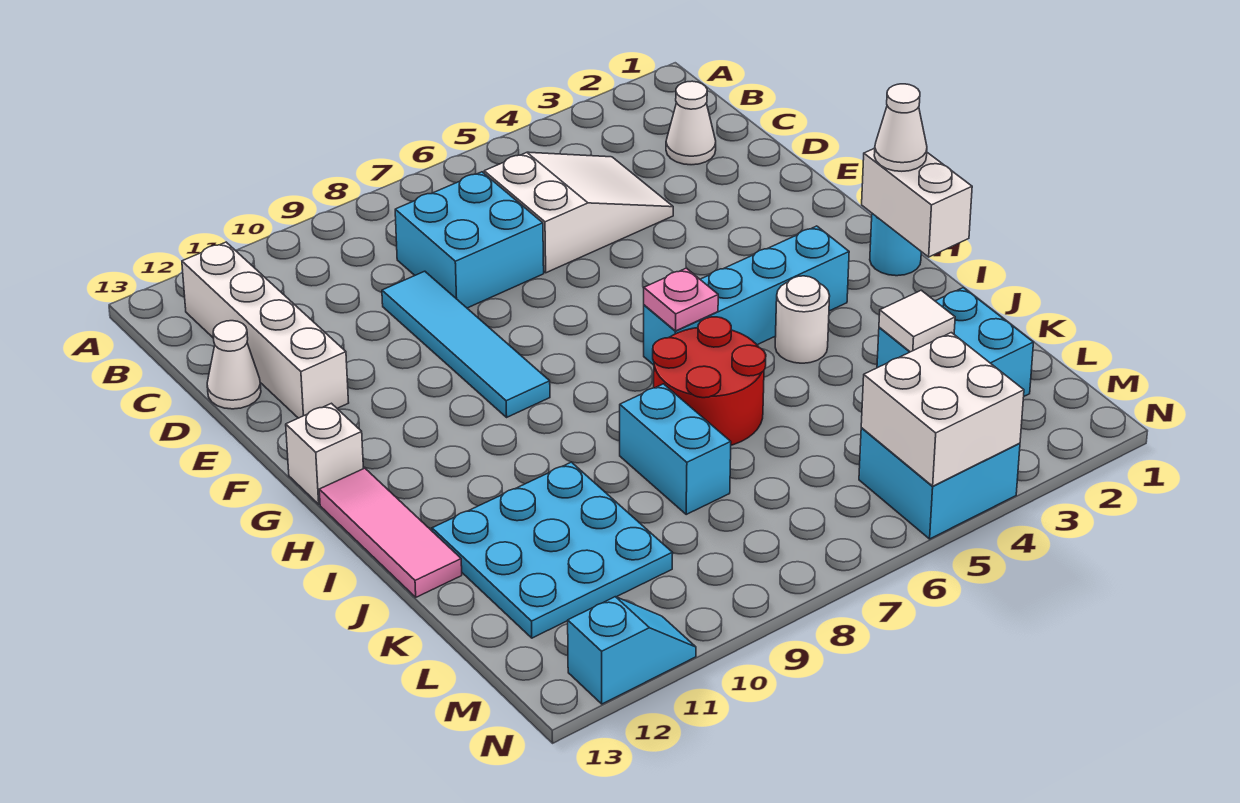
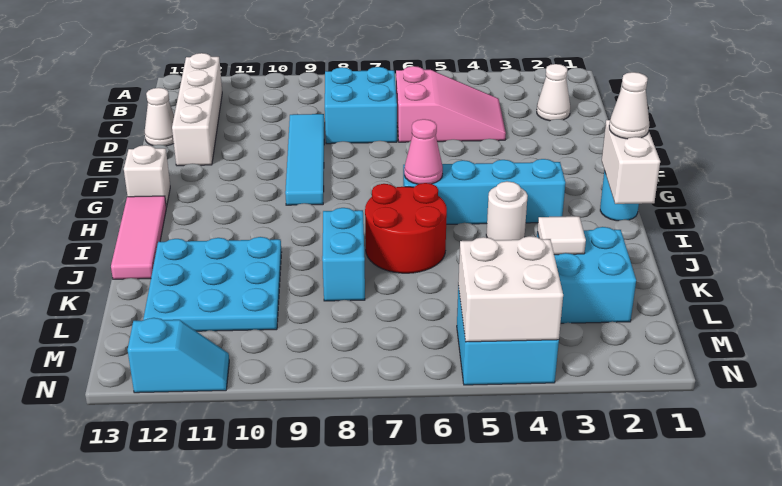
white 2x3 slope [484,152,673,273] -> pink 2x3 slope [396,66,506,142]
pink 1x1 plate [644,268,718,331] -> pink 1x1 cone [404,119,443,184]

